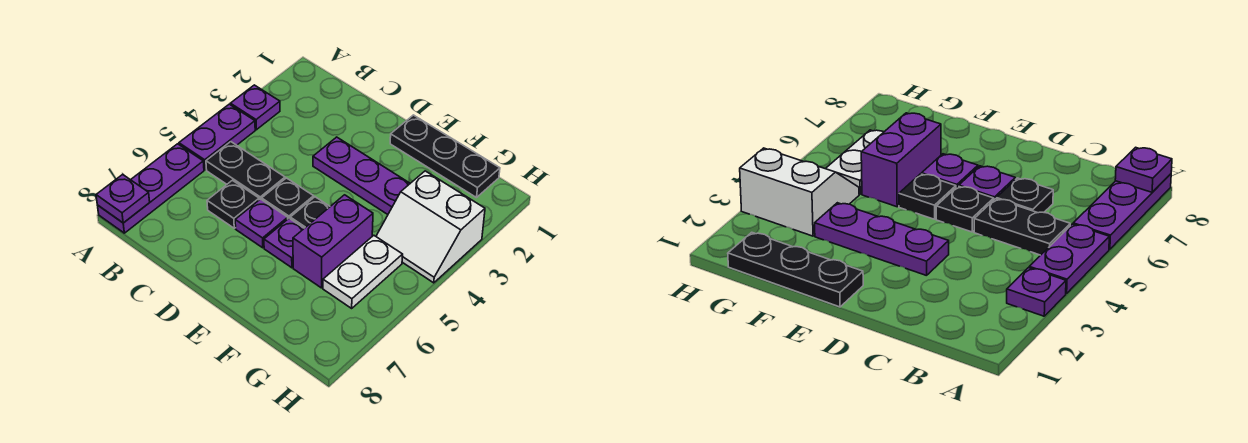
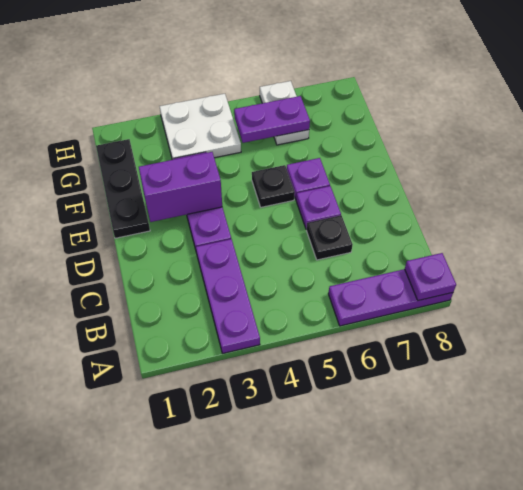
purple 1x1 plate [230,85,280,130] -> purple 1x3 plate [196,239,260,353]
purple 1x2 plate [179,104,255,170] -> purple 1x2 plate moved to [234,96,310,143]
black 1x2 plate [206,142,285,200] -> none
black 1x1 plate [262,178,314,219] -> none
purple 1x2 brick [293,195,373,288] -> purple 1x2 brick moved to [139,152,222,222]
white 2x2 slope [376,171,485,283] -> white 2x2 plate [160,94,241,160]
white 1x2 plate [323,235,403,308] -> white 1x2 plate turned to [260,81,309,145]

